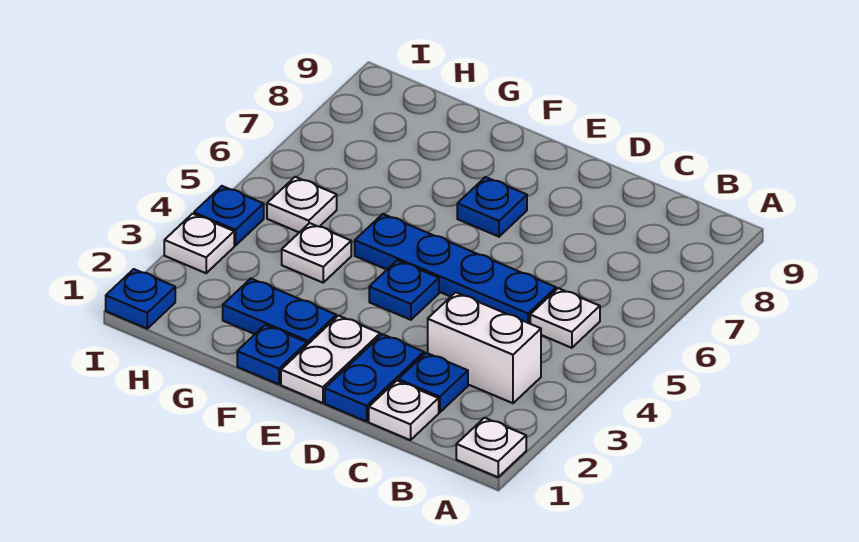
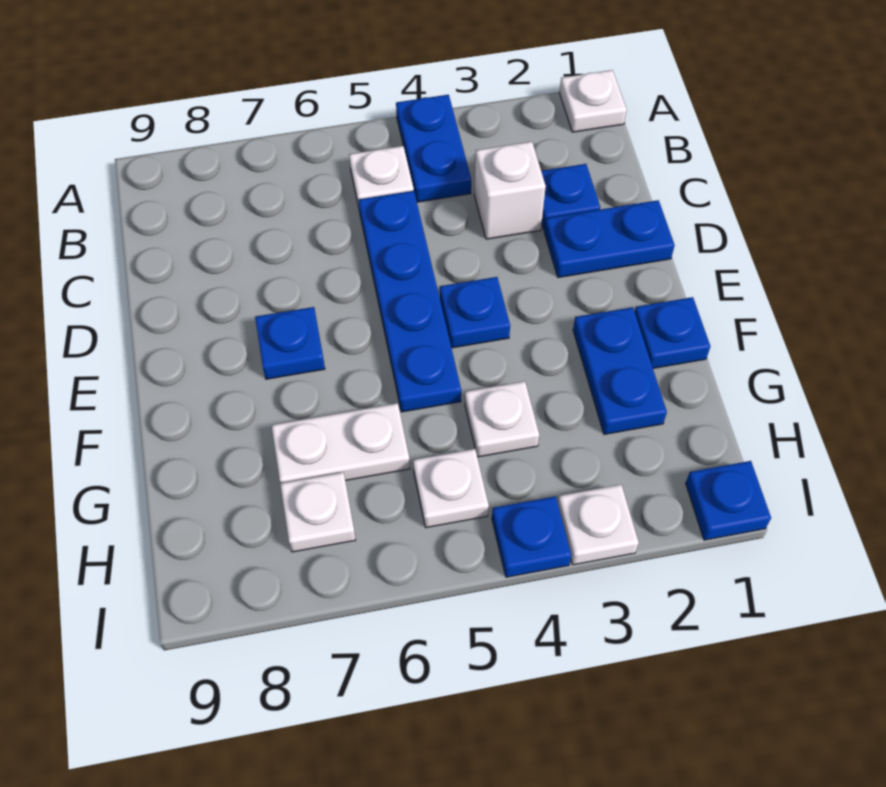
none -> blue 1x2 plate [396,95,471,202]
white 1x2 brick [428,292,541,403] -> white 1x1 brick [474,142,546,239]
white 1x1 plate [369,381,439,440] -> white 1x1 plate moved to [280,472,356,552]
white 1x2 plate [281,316,380,403] -> white 1x2 plate moved to [271,403,410,483]

